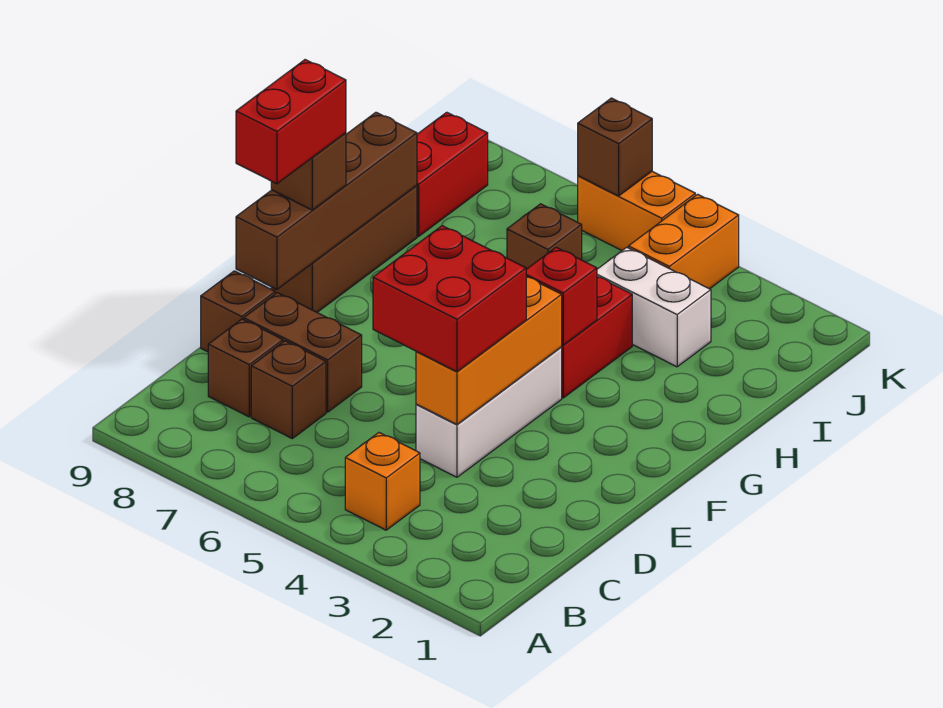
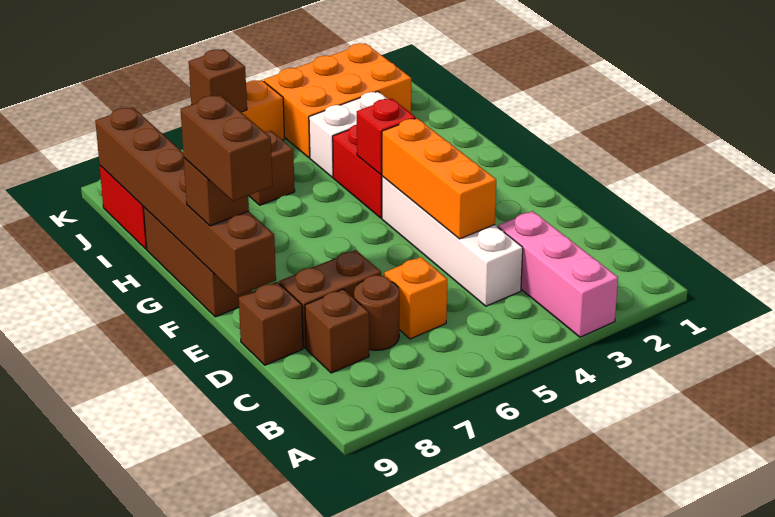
none -> pink 1x3 brick [498,211,618,337]
orange 1x1 brick [345,433,420,530] -> orange 1x1 brick moved to [384,257,447,339]
brown 1x1 brick [251,341,326,438] -> brown 1x1 round brick [354,275,399,350]
white 1x3 brick [416,347,562,477] -> white 1x4 brick [382,176,523,306]
red 2x2 brick [373,226,526,372] -> none
brown 1x4 brick [236,112,417,289] -> brown 1x6 brick [95,107,276,296]
red 1x2 brick [236,60,346,184] -> brown 1x2 brick [181,95,273,201]
orange 1x2 brick [628,194,739,289] -> orange 2x3 brick [264,43,411,158]

